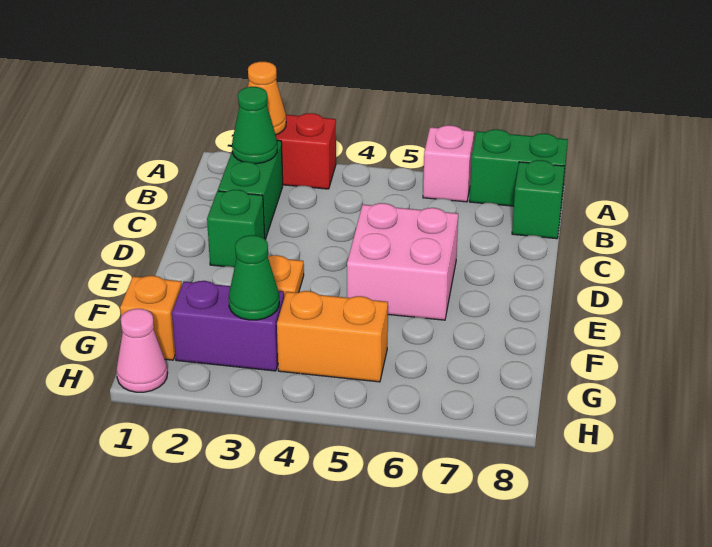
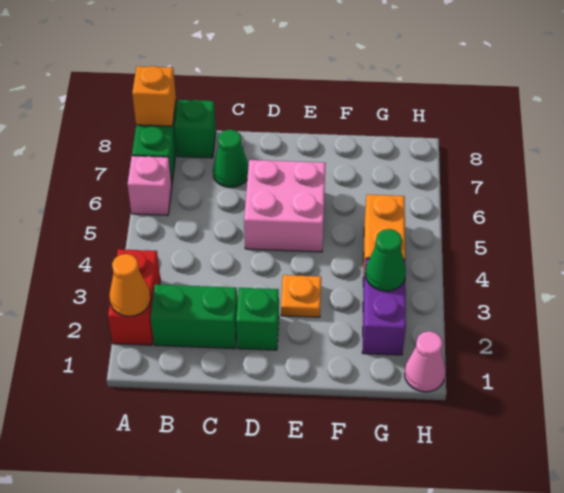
green 1x1 cone [232,87,277,164] -> green 1x1 cone moved to [213,130,249,187]
orange 1x1 brick [120,276,182,360] -> orange 1x1 brick moved to [132,66,176,126]

